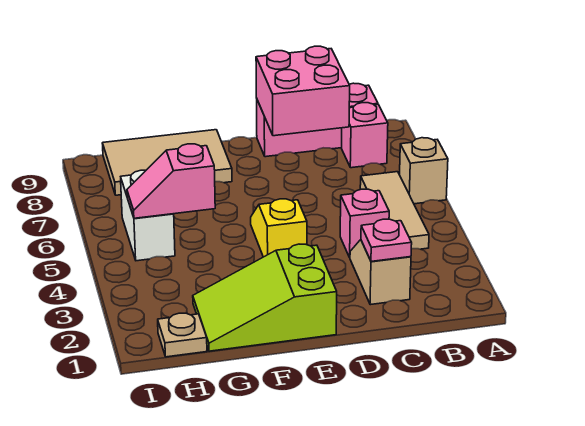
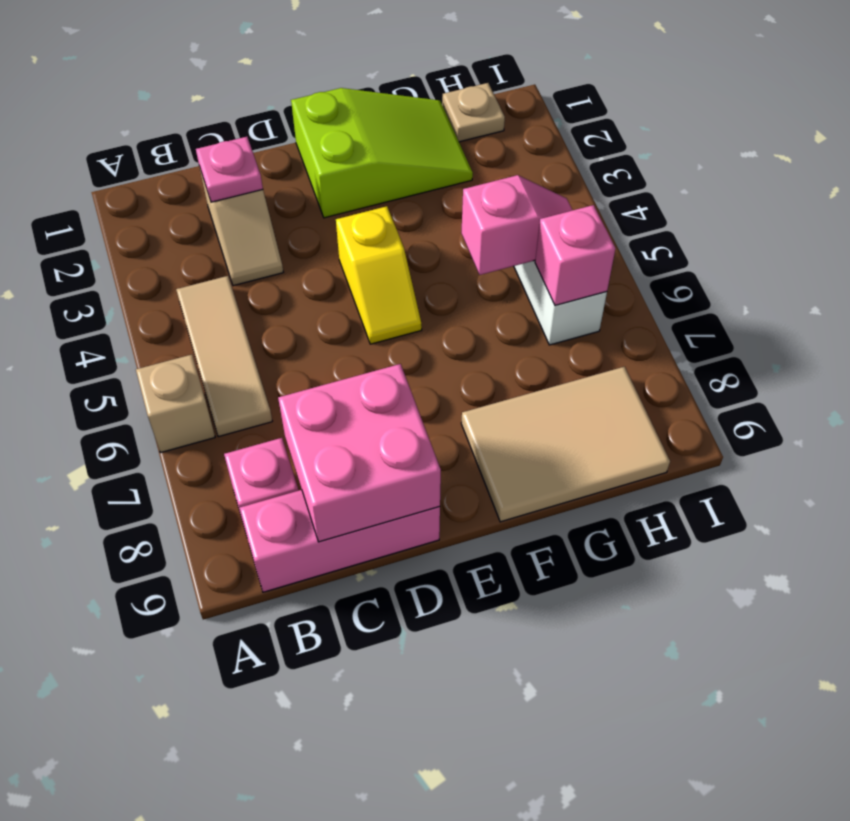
pink 1x1 brick [340,189,389,257] -> pink 1x1 brick moved to [535,205,615,306]

